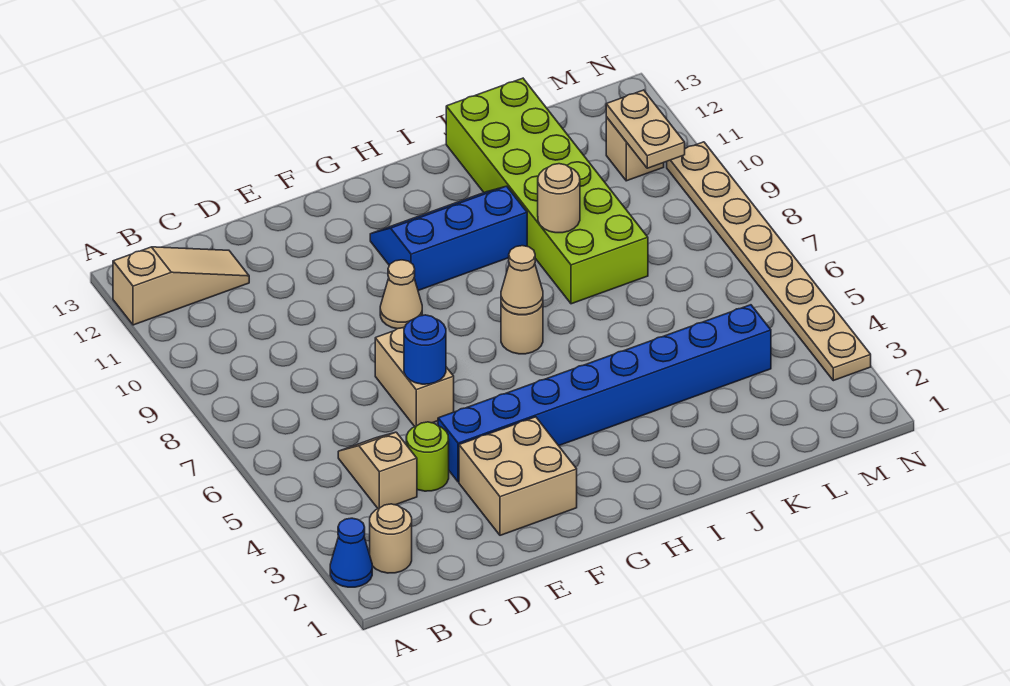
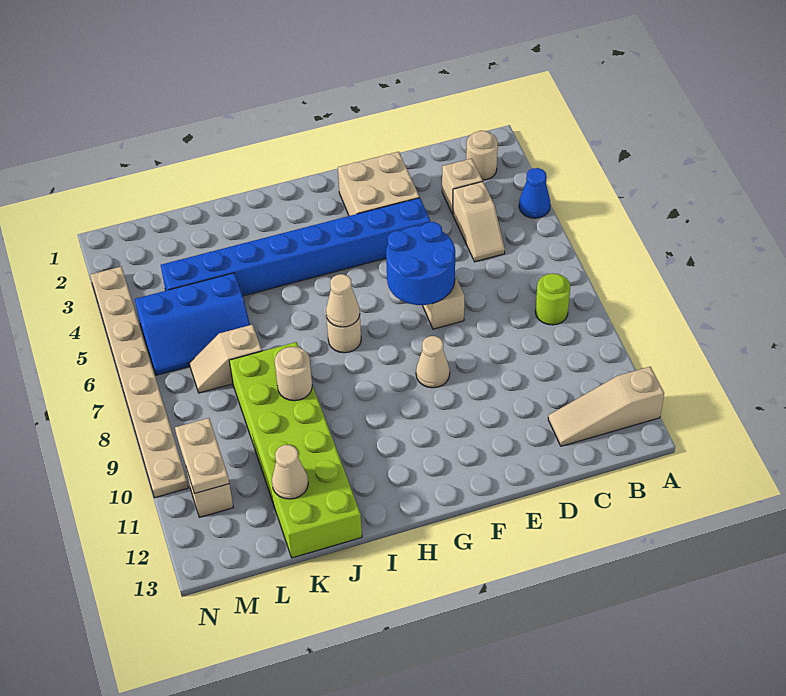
blue 1x1 cone [330,518,372,587] -> blue 1x1 cone moved to [519,168,550,218]
none -> tan 1x1 brick [442,158,483,214]
lime 1x1 round brick [406,422,449,491] -> lime 1x1 round brick moved to [535,274,570,325]
blue 1x1 round brick [404,315,446,384] -> blue 2x2 round brick [386,222,455,305]
blue 2x3 slope [370,186,527,291] -> blue 2x3 slope moved to [135,273,250,375]
none -> tan 1x2 slope [190,325,262,393]
none -> tan 1x1 cone [272,445,308,499]

